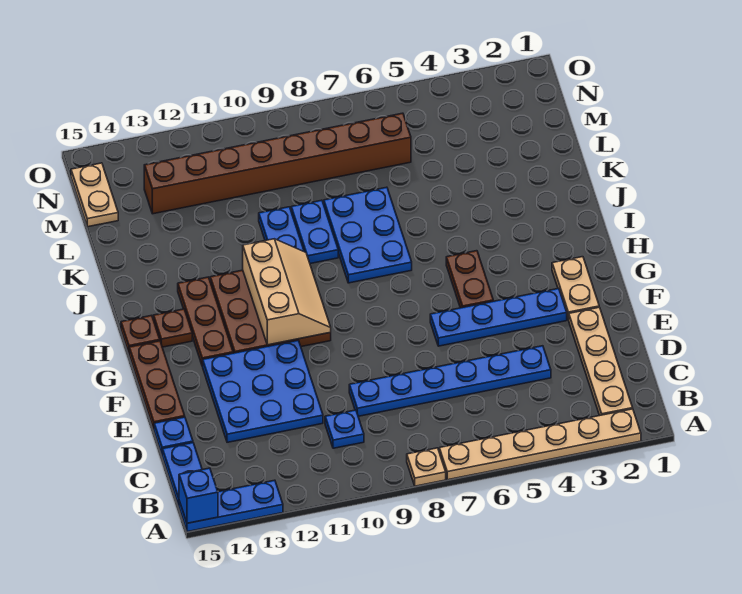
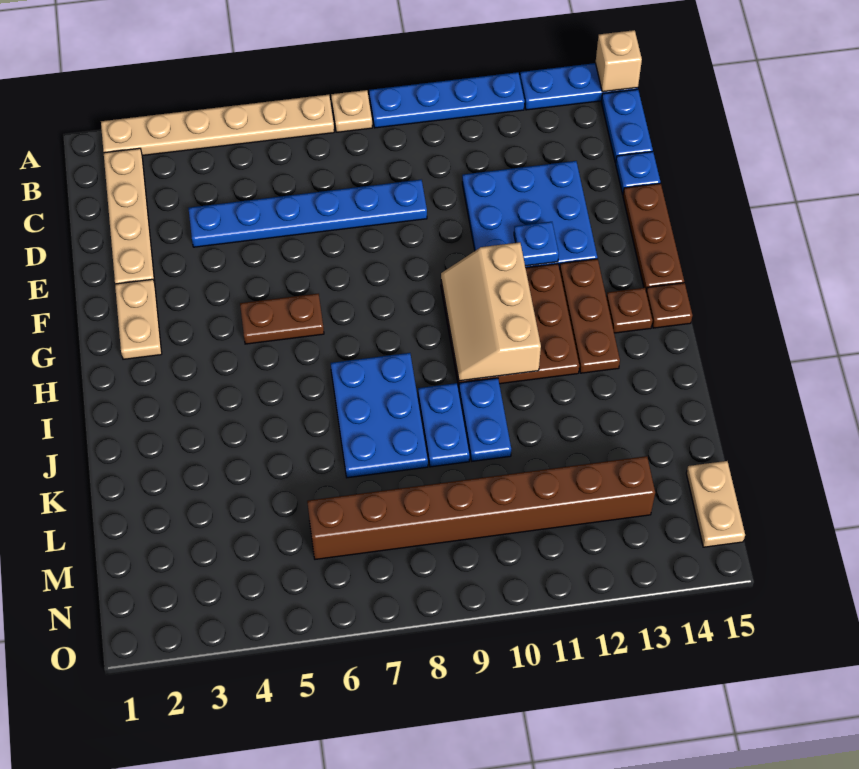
blue 1x1 brick [179,468,218,523] -> tan 1x1 brick [596,30,642,92]
blue 1x1 plate [325,410,364,448] -> blue 1x1 plate moved to [514,222,559,266]
blue 1x4 plate [430,288,567,346] -> blue 1x4 plate moved to [369,72,525,128]
brown 1x2 plate [446,251,493,308] -> brown 1x2 plate turned to [240,294,324,344]

